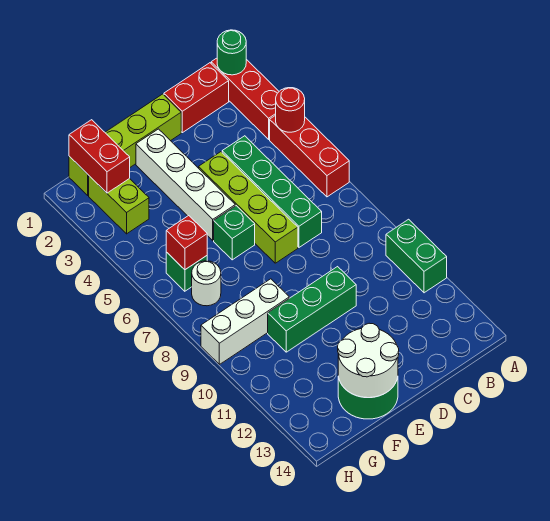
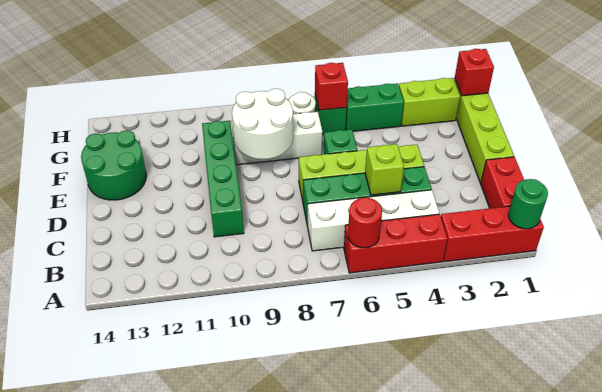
red 1x1 round brick [276,88,305,132] -> red 1x1 round brick moved to [348,198,382,248]
green 1x2 brick [386,219,447,293] -> green 1x2 brick moved to [346,83,404,131]
none -> lime 1x1 brick [365,144,404,195]
green 1x3 brick [268,267,356,352] -> green 1x4 brick [202,121,244,237]
white 1x4 brick [136,129,235,241] -> white 1x4 brick moved to [308,190,439,251]
white 2x2 round brick [338,323,399,398] -> white 2x2 round brick moved to [232,89,293,159]
white 1x3 brick [201,279,289,364] -> white 1x3 brick turned to [232,112,322,165]
red 1x2 brick [69,120,130,193] -> red 1x1 brick [455,49,494,96]

